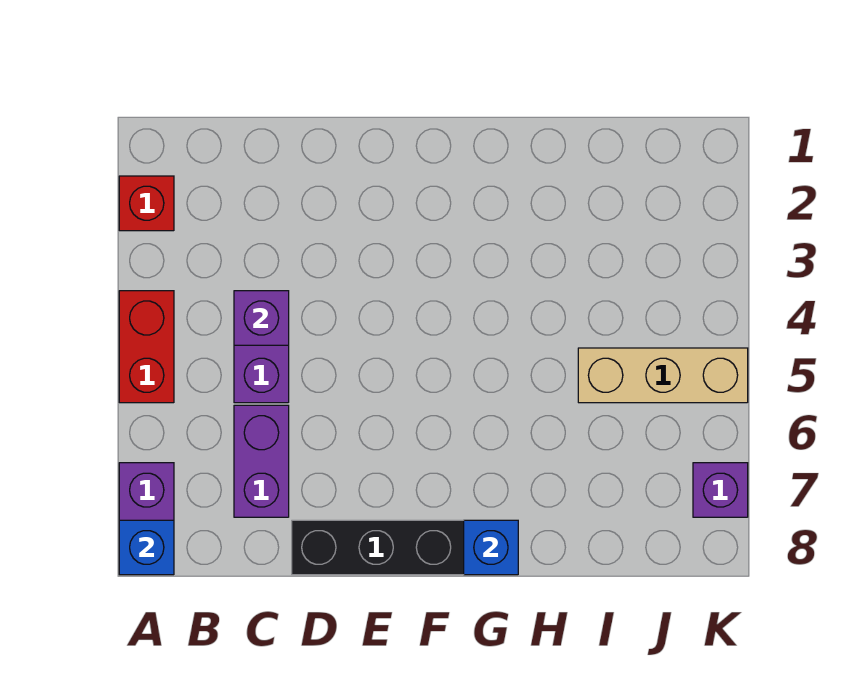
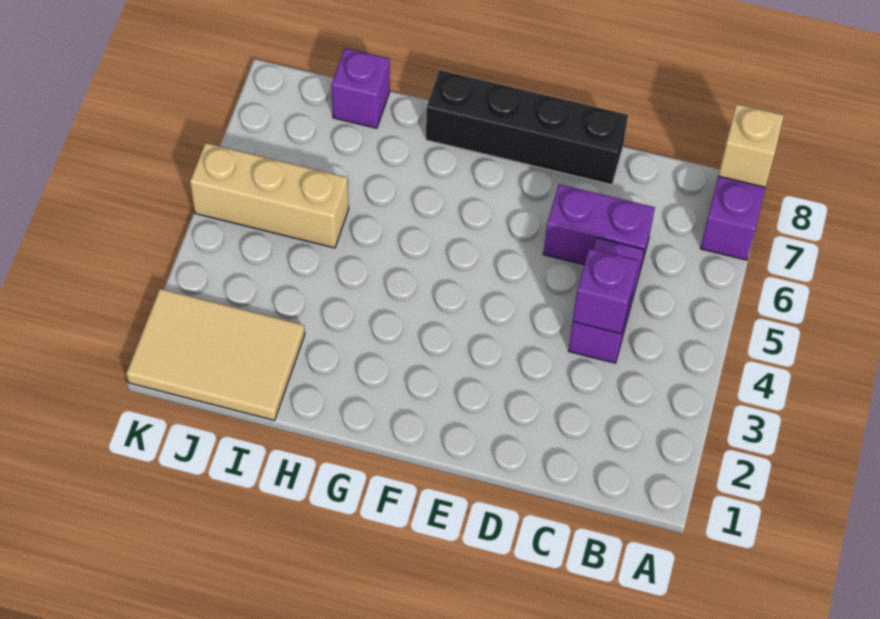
red 1x1 brick [119,176,174,231] -> none
red 1x2 brick [119,291,174,403] -> none
blue 1x1 brick [119,520,174,575] -> tan 1x1 brick [718,104,784,187]
purple 1x2 brick [234,405,289,517] -> purple 1x2 brick turned to [543,184,655,274]
blue 1x1 brick [464,520,518,575] -> none
none -> tan 2x3 tile [126,289,305,420]
purple 1x1 brick [693,463,748,517] -> purple 1x1 brick moved to [331,48,390,128]

